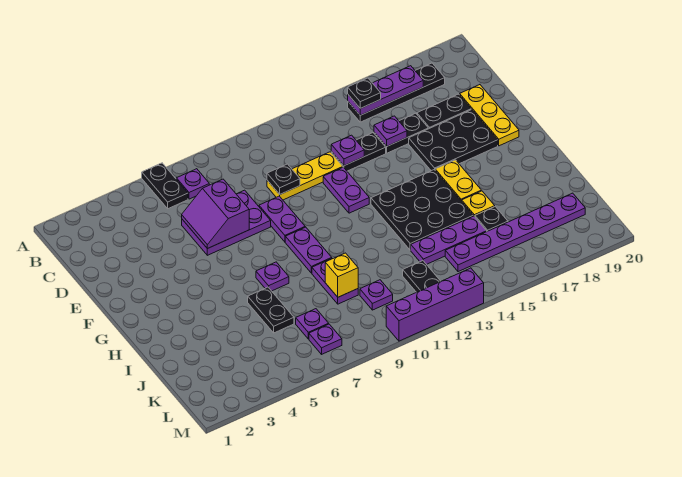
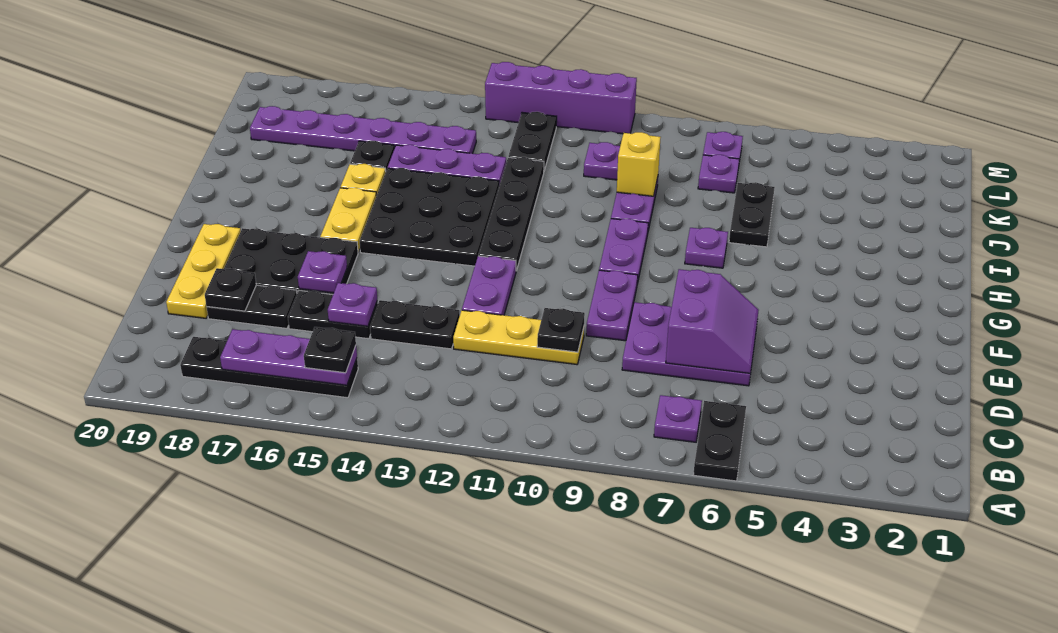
purple 1x1 plate [331,135,364,166] -> purple 1x1 plate moved to [298,251,347,293]
none -> black 1x1 plate [205,268,256,311]
none -> black 1x4 plate [478,157,544,271]

